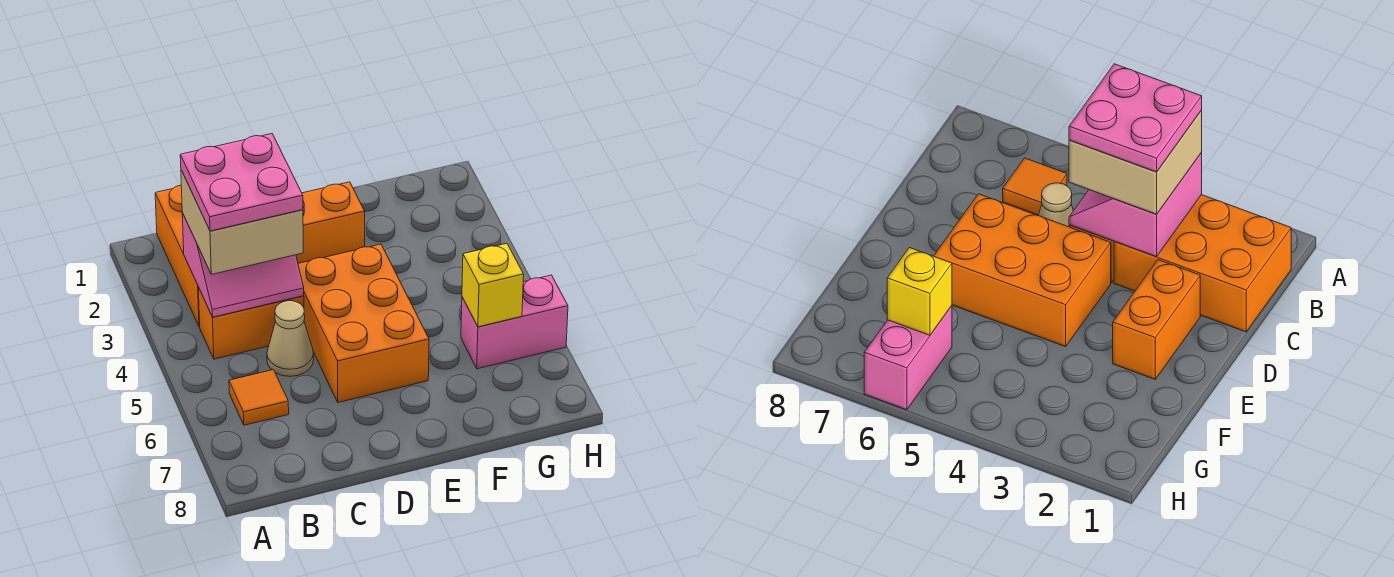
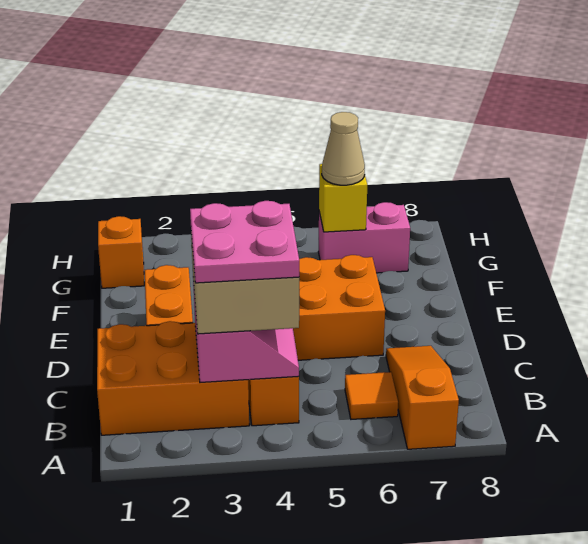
none -> orange 1x3 slope [386,346,459,449]
tan 1x1 cone [267,301,314,376] -> tan 1x1 cone moved to [322,112,365,185]
none -> orange 1x1 brick [98,216,144,288]
pink 1x2 brick [461,275,568,369] -> pink 1x2 brick turned to [318,202,410,273]

